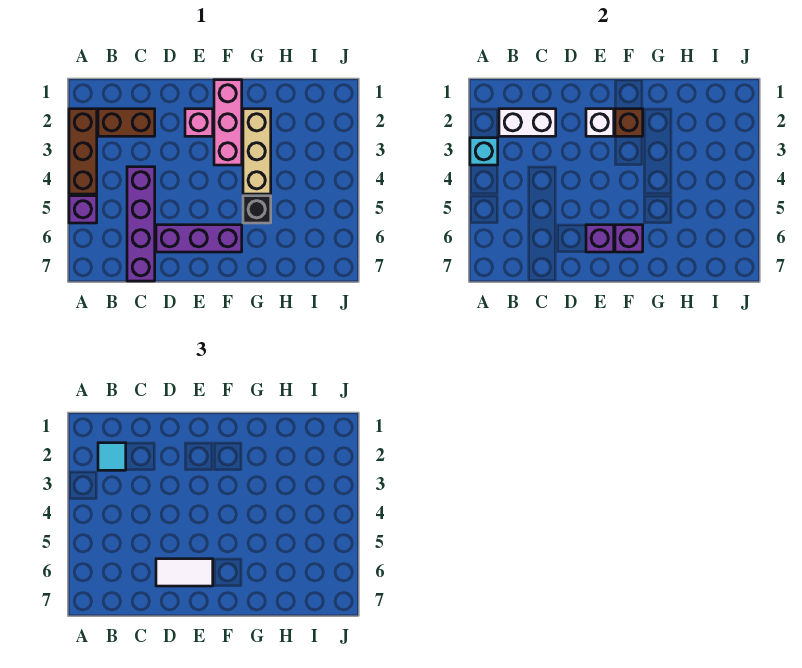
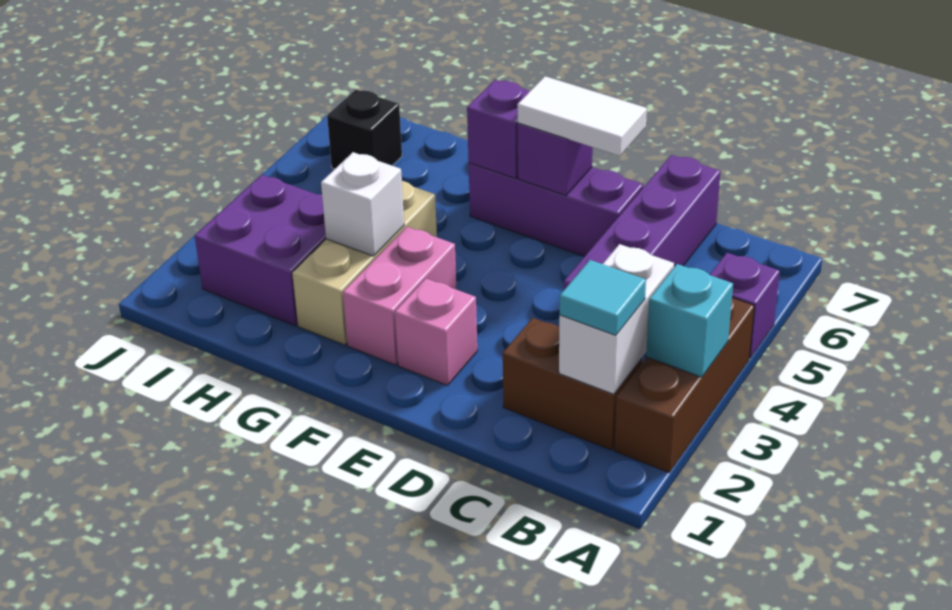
white 1x2 brick [499,109,556,136] -> white 1x2 brick turned to [559,244,674,394]
white 1x1 brick [586,109,614,136] -> white 1x1 brick moved to [321,152,404,256]
pink 1x3 brick [214,80,242,165] -> pink 1x2 brick [343,227,456,365]
brown 1x1 brick [615,109,643,136] -> none
black 1x1 brick [243,196,271,223] -> black 1x1 brick moved to [327,90,402,169]
none -> purple 2x2 brick [195,175,326,326]

